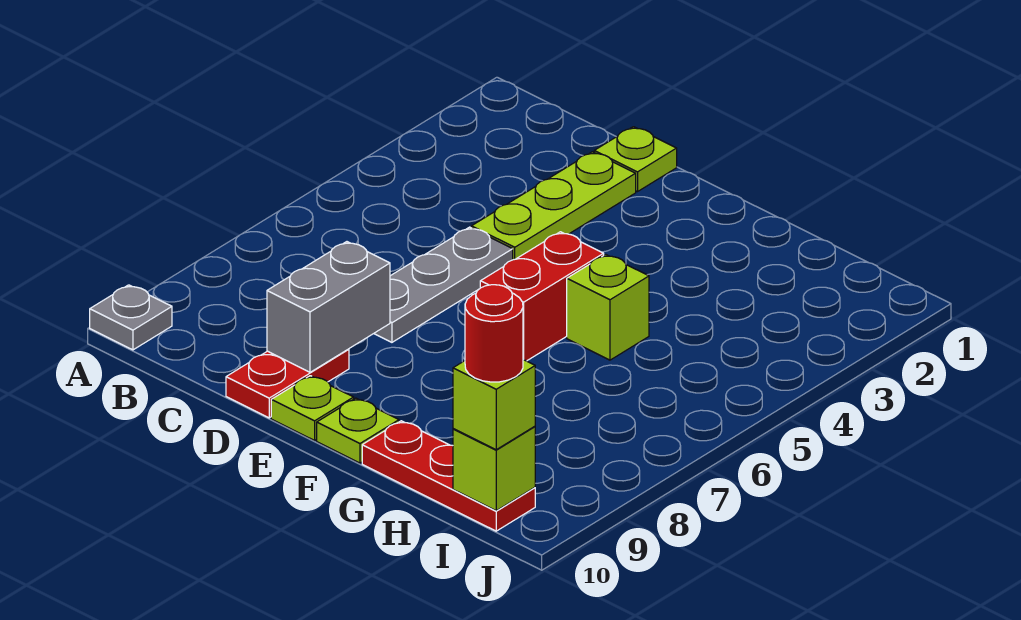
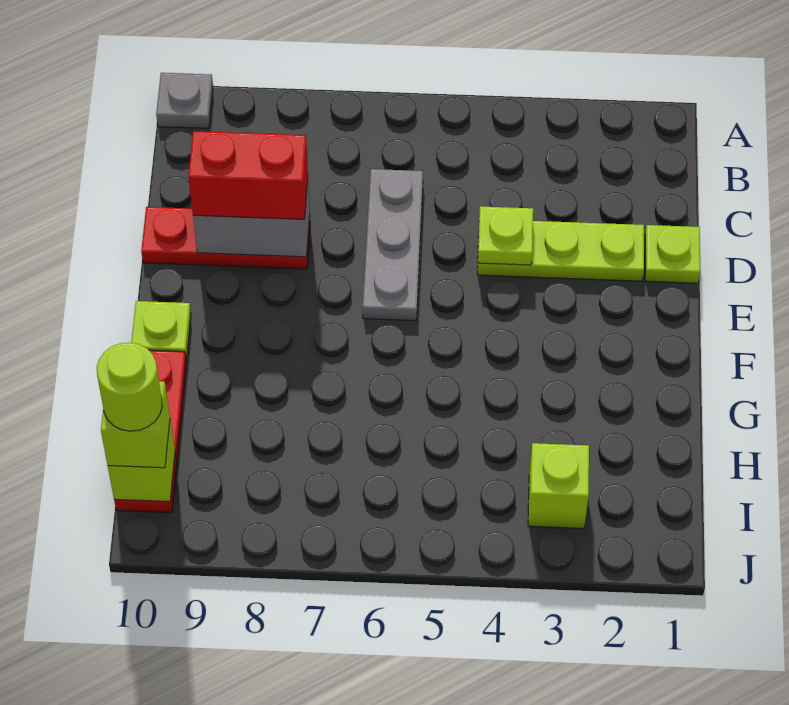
grey 1x3 plate [374,227,513,342] -> grey 1x3 plate turned to [363,169,423,321]
red 1x2 plate [226,349,349,418] -> red 1x3 plate [141,207,310,269]
lime 1x1 plate [271,376,354,440] -> lime 1x1 plate moved to [478,206,533,265]
red 1x2 brick [480,232,604,361] -> red 1x2 brick moved to [188,131,308,219]
lime 1x1 brick [567,255,649,360] -> lime 1x1 brick moved to [528,443,589,528]
red 1x1 round brick [465,285,523,382] -> lime 1x1 round brick [97,343,162,431]

